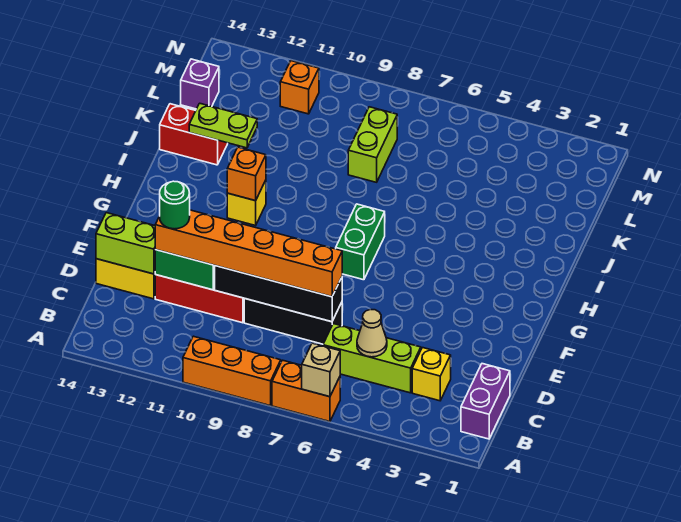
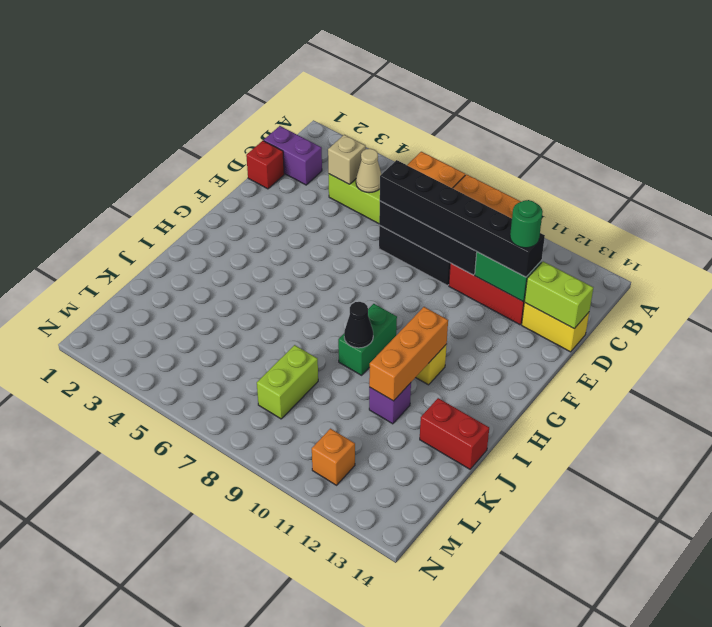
tan 1x1 brick [302,343,340,397] -> tan 1x1 brick moved to [328,135,366,184]
purple 1x2 brick [461,364,510,439] -> purple 1x2 brick turned to [264,126,322,185]
yellow 1x1 brick [412,348,451,401] -> none
none -> red 1x1 brick [246,141,284,189]
orange 1x6 brick [155,210,342,297] -> black 1x6 brick [380,160,545,277]
green 1x2 brick [336,204,385,280] -> green 1x2 brick moved to [338,304,397,375]
orange 1x1 brick [227,147,266,201] -> orange 1x3 brick [369,307,448,401]
none -> black 1x1 cone [344,302,373,348]
lime 1x2 plate [189,103,257,148] -> none
purple 1x1 brick [181,59,219,109] -> purple 1x1 brick moved to [369,383,411,424]

